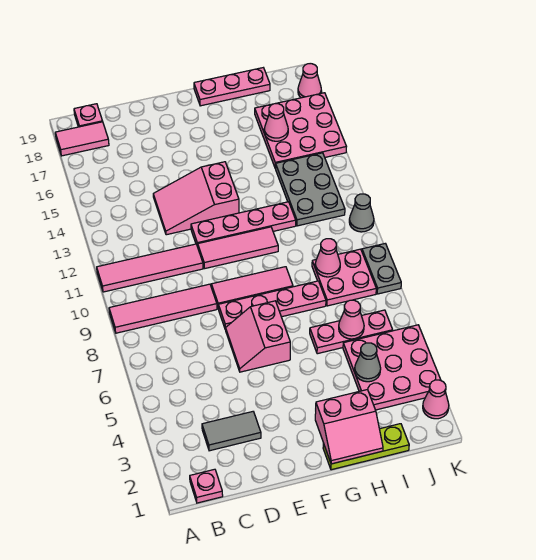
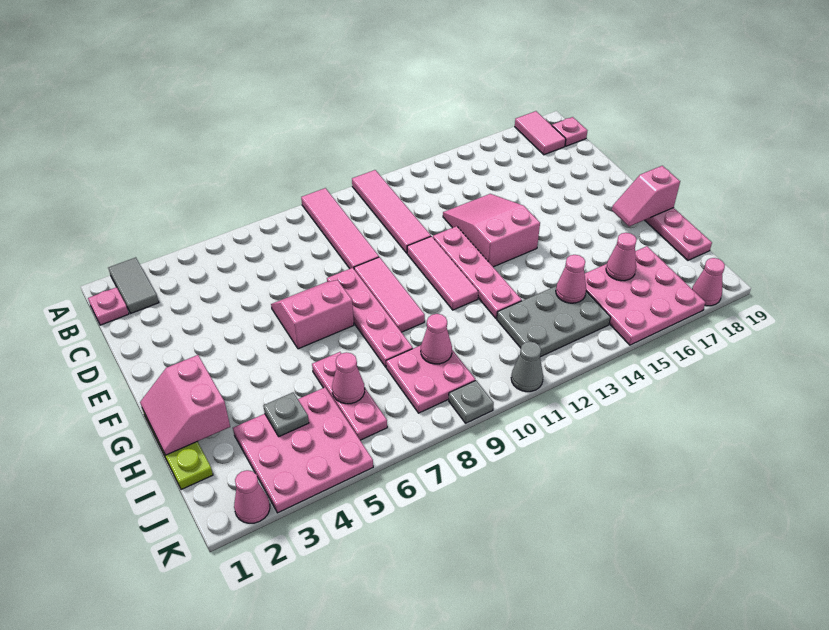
grey 1x2 tile [202,412,261,451] -> grey 1x2 tile moved to [108,257,159,313]
none -> pink 1x2 slope [612,166,680,226]
grey 1x1 cone [355,343,381,382] -> grey 1x1 plate [263,392,309,436]
none -> pink 1x1 cone [556,255,586,303]
grey 1x2 plate [362,243,401,294] -> grey 1x1 plate [449,380,494,423]

